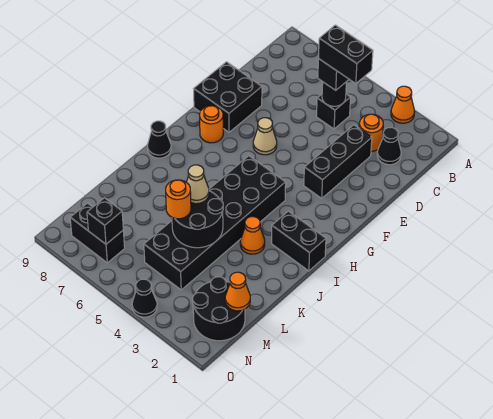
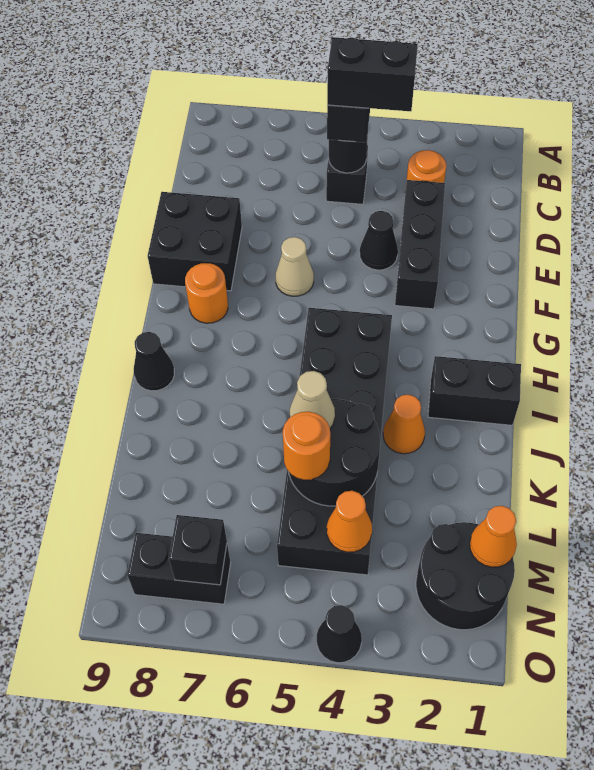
orange 1x1 cone [391,86,415,123] -> orange 1x1 cone moved to [327,491,372,552]
black 1x1 cone [377,127,401,165] -> black 1x1 cone moved to [360,211,398,270]

